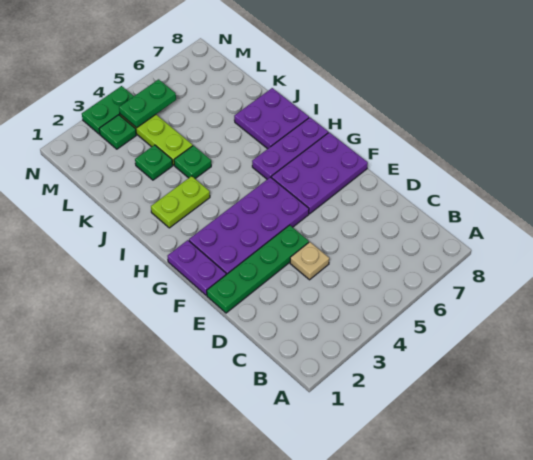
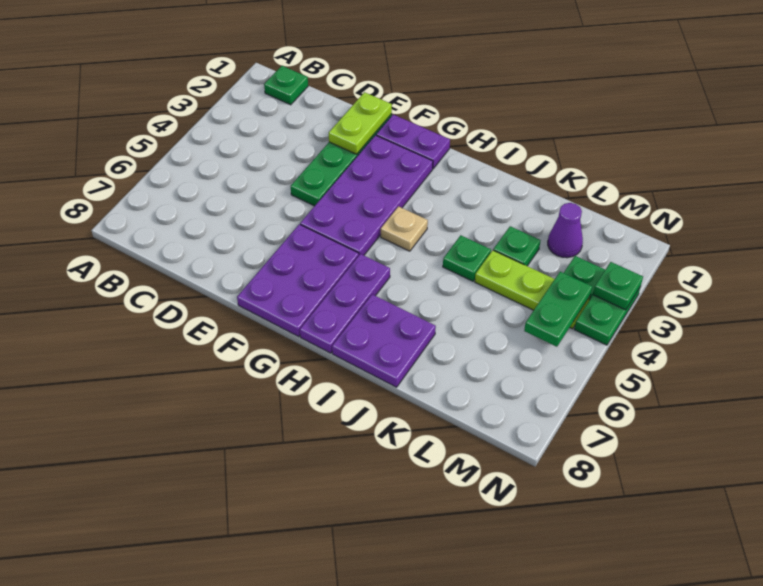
none -> green 1x1 plate [264,66,308,105]
tan 1x1 plate [290,242,329,280] -> tan 1x1 plate moved to [381,206,428,251]
lime 1x2 plate [151,176,210,228] -> lime 1x2 plate moved to [329,92,392,154]
none -> purple 1x1 cone [548,203,583,258]
none -> green 1x1 plate [593,262,643,310]

